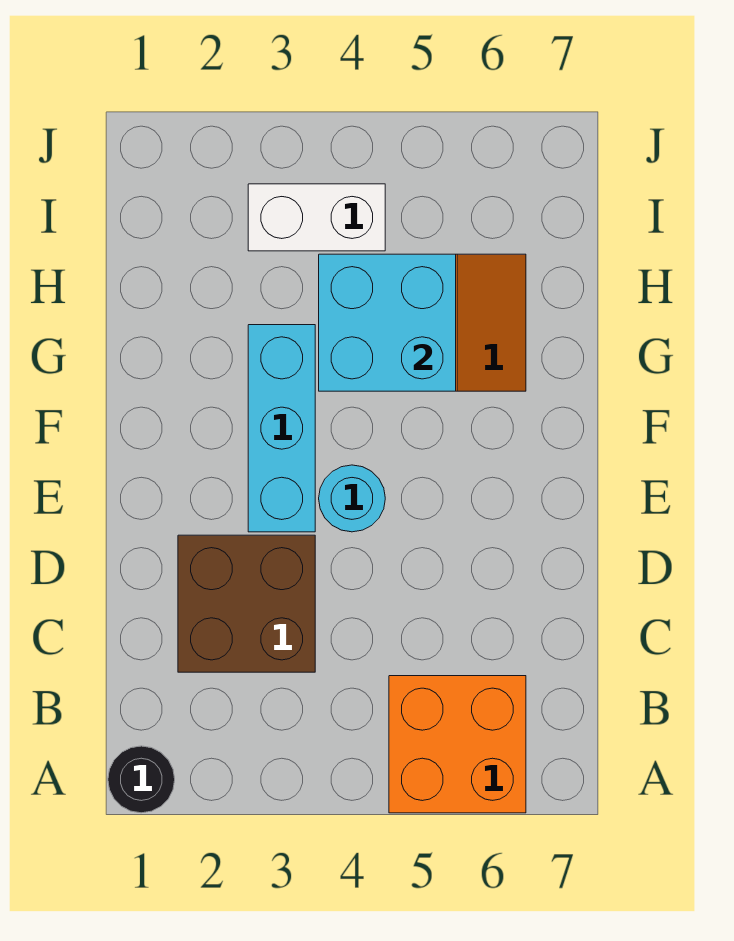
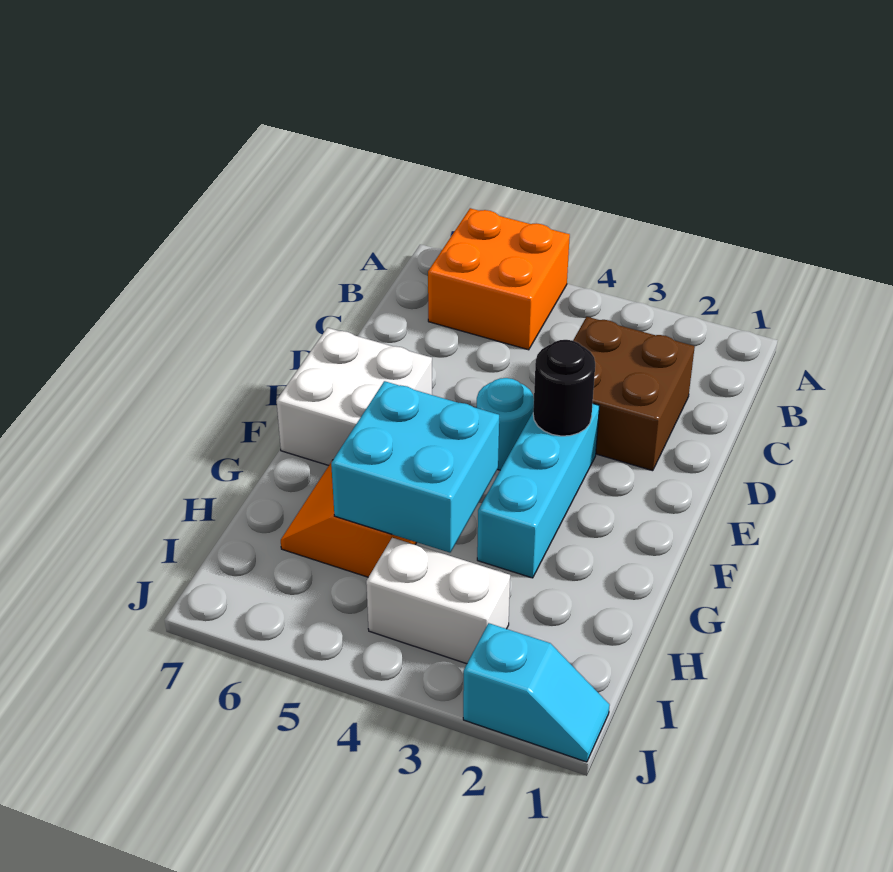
black 1x1 round brick [108,746,175,813] -> black 1x1 round brick moved to [533,340,595,436]
none -> white 2x2 brick [277,328,432,465]
none -> cyan 1x2 slope [463,623,610,762]

